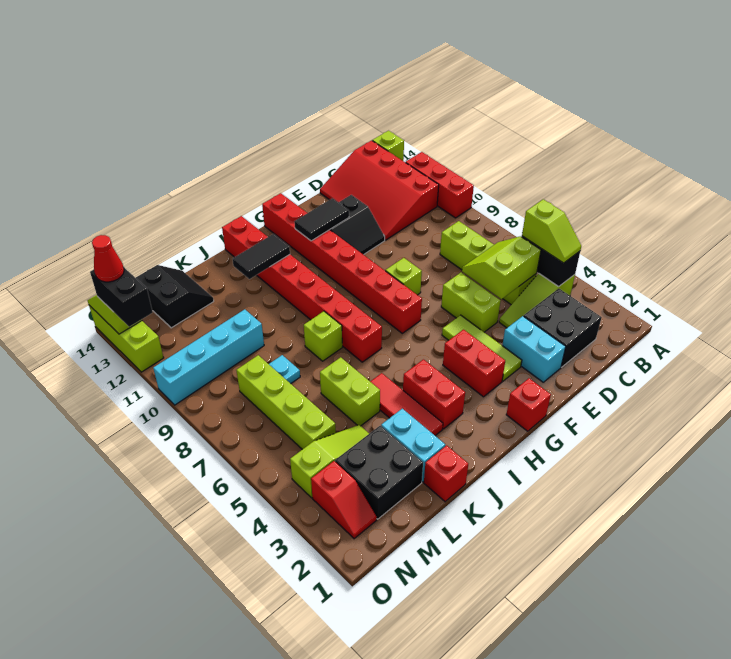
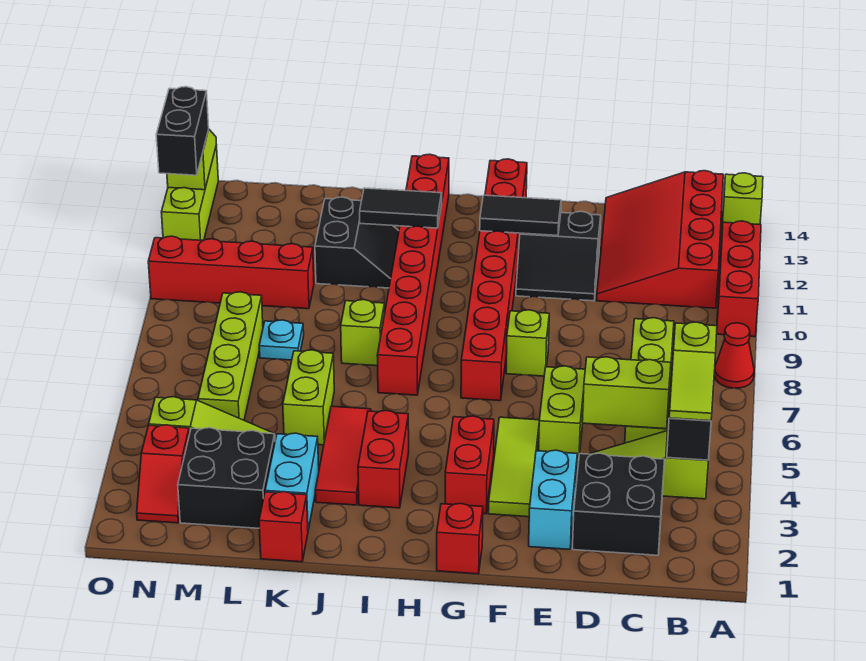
cyan 1x4 brick [153,309,264,405] -> red 1x4 brick [148,236,314,309]
black 2x2 slope [136,265,214,328] -> black 2x2 slope moved to [315,197,399,288]
red 1x1 cone [92,235,124,282] -> red 1x1 cone moved to [714,323,754,388]

